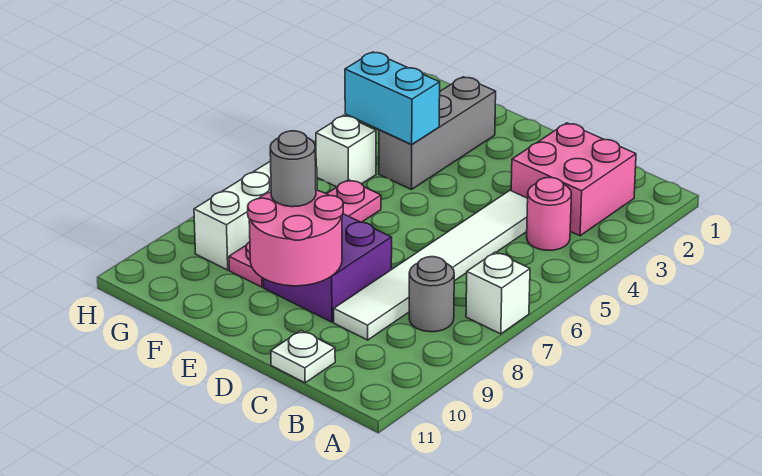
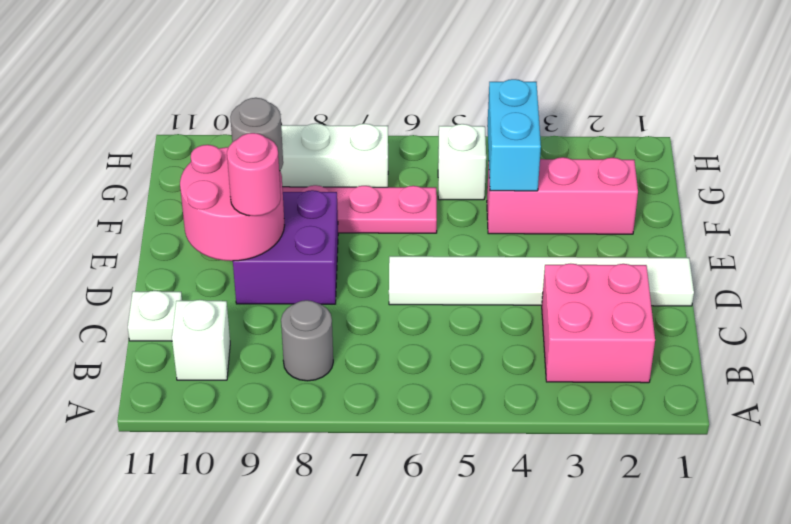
white 1x1 brick [466,252,530,334] -> white 1x1 brick moved to [172,300,230,380]
pink 1x1 round brick [527,178,571,250] -> pink 1x1 round brick moved to [227,133,281,216]
white 1x6 tile [334,190,528,340] -> white 1x6 tile moved to [389,256,694,306]
grey 1x3 brick [379,77,496,190] -> pink 1x3 brick [487,157,638,234]

